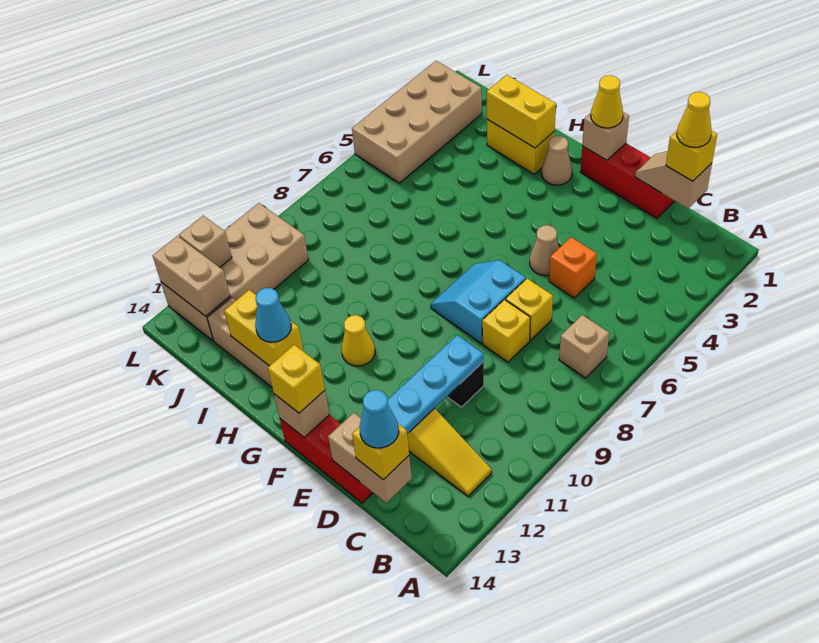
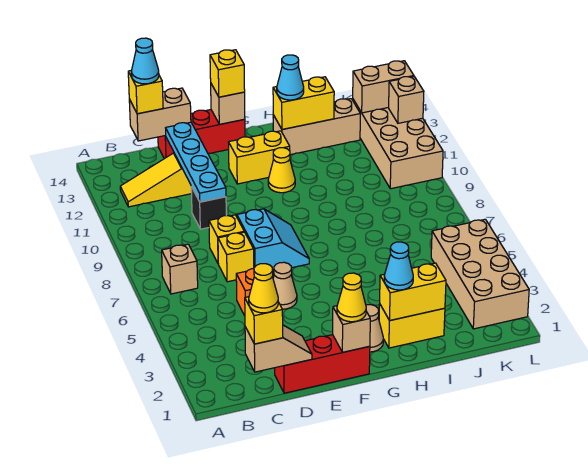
none -> yellow 1x2 brick [228,131,290,184]
none -> cyan 1x1 cone [384,242,413,290]

